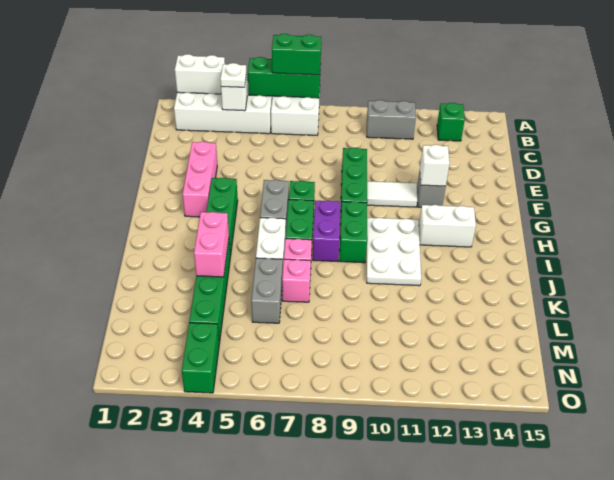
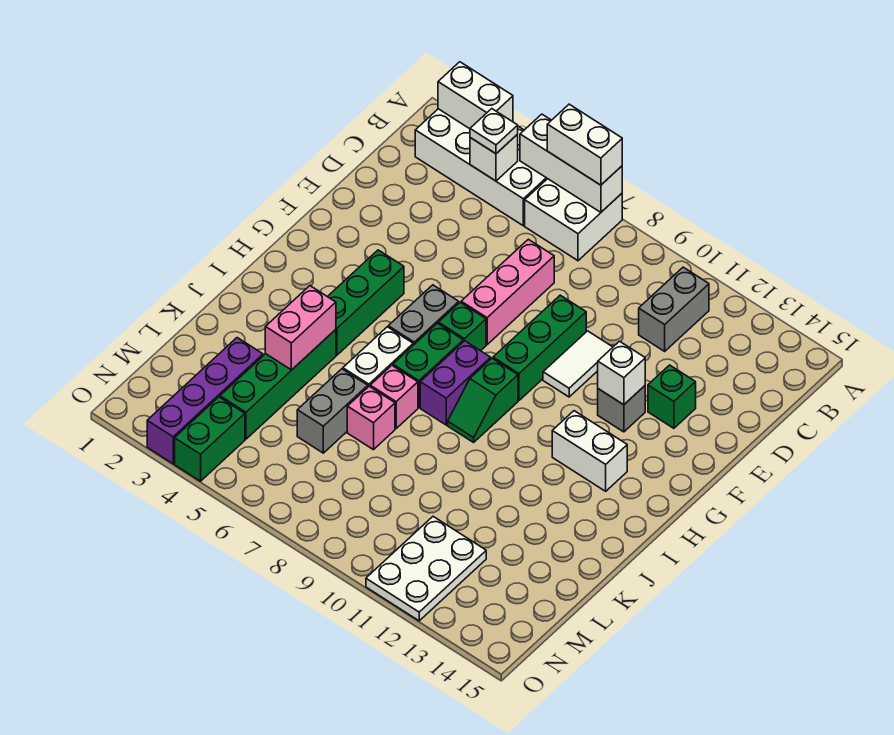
green 1x3 brick [248,57,321,98] -> white 1x3 brick [520,114,622,212]
green 1x2 brick [272,34,321,75] -> white 1x2 brick [547,104,622,185]
grey 1x2 brick [367,100,416,139] -> grey 1x2 brick turned to [639,267,709,351]
green 1x1 brick [437,103,465,141] -> green 1x1 brick moved to [648,365,696,428]
pink 1x3 brick [183,142,217,217] -> pink 1x3 brick moved to [461,239,554,345]
white 1x2 tile [367,181,417,207] -> white 1x2 tile turned to [543,331,613,397]
green 1x2 brick [340,202,367,263] -> green 1x2 slope [448,358,518,442]
white 2x3 plate [367,218,421,286] -> white 2x3 plate moved to [366,517,486,621]
none -> purple 1x4 brick [147,338,263,464]

